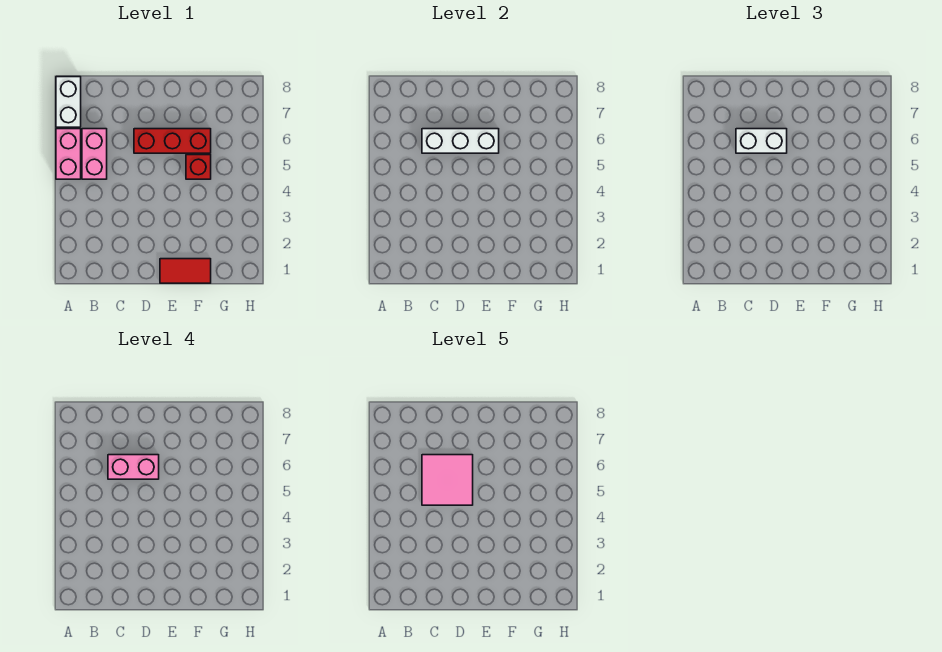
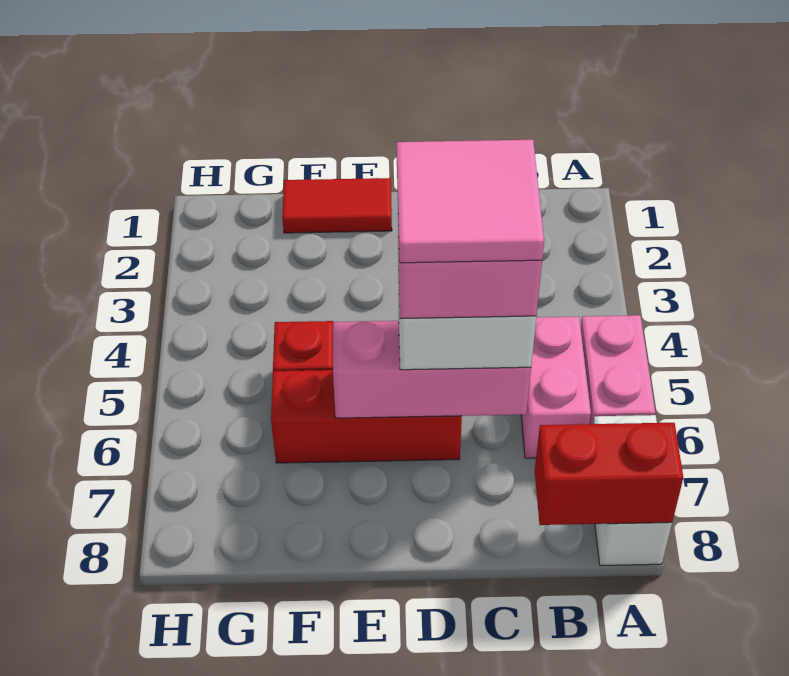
none -> red 1x2 brick [535,423,683,525]
white 1x3 brick [422,129,499,153] -> pink 1x3 brick [333,321,531,418]

